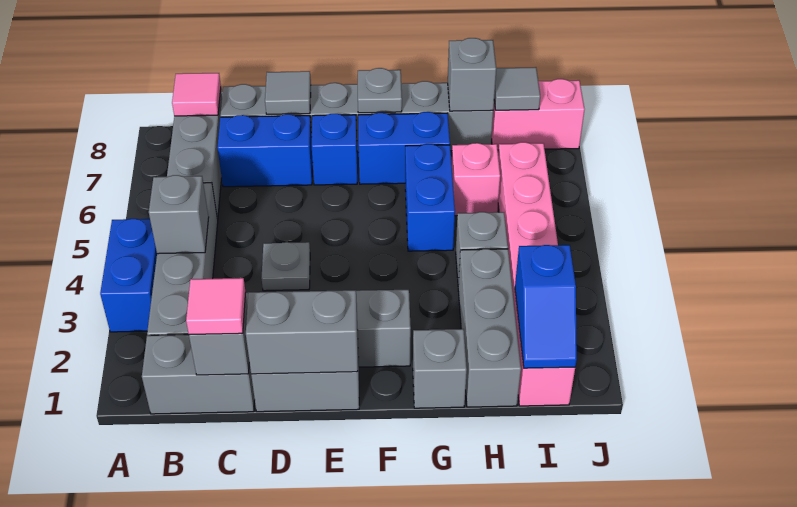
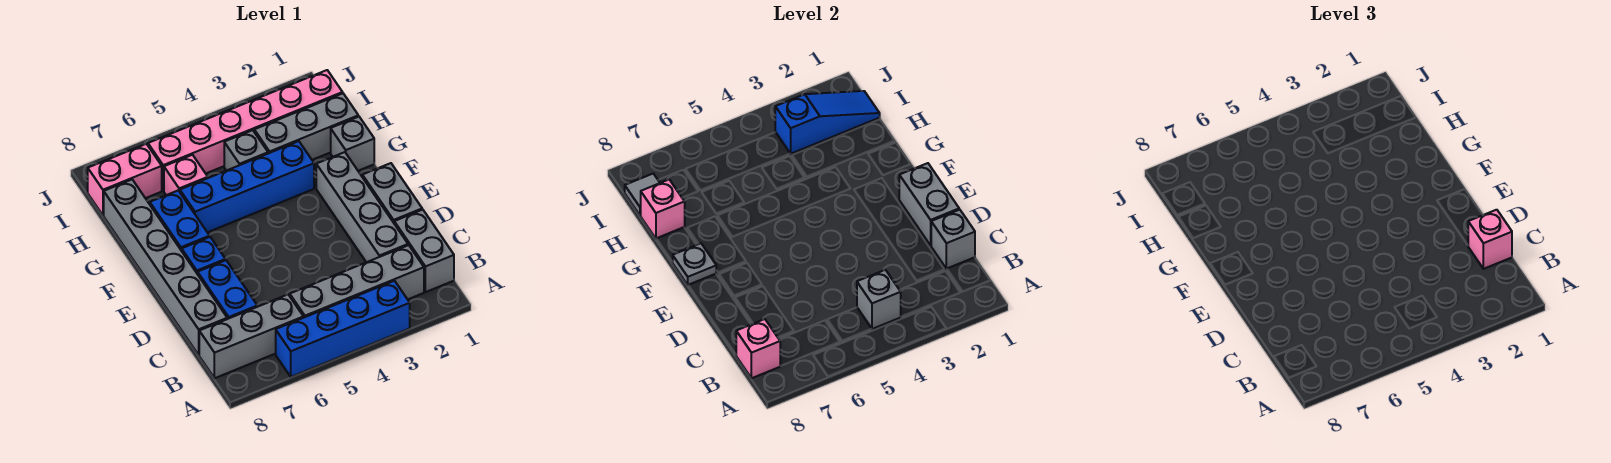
blue 1x2 brick [100,219,157,332] -> blue 1x4 brick [276,281,410,377]
pink 1x1 tile [172,73,221,116] -> pink 1x1 brick [736,319,780,378]
pink 1x1 tile [186,278,246,335] -> pink 1x1 brick [1468,210,1512,269]
grey 1x1 plate [262,242,310,291] -> none
grey 1x1 tile [265,71,311,114] -> none
blue 1x2 brick [405,144,455,251] -> blue 1x4 brick [180,141,314,232]
grey 1x1 brick [448,38,496,111] -> pink 1x1 brick [641,180,685,239]
blue 1x2 slope [515,245,577,368] -> blue 1x3 slope [775,91,880,154]
pink 1x2 brick [491,79,585,150] -> pink 1x2 brick turned to [88,144,162,215]

